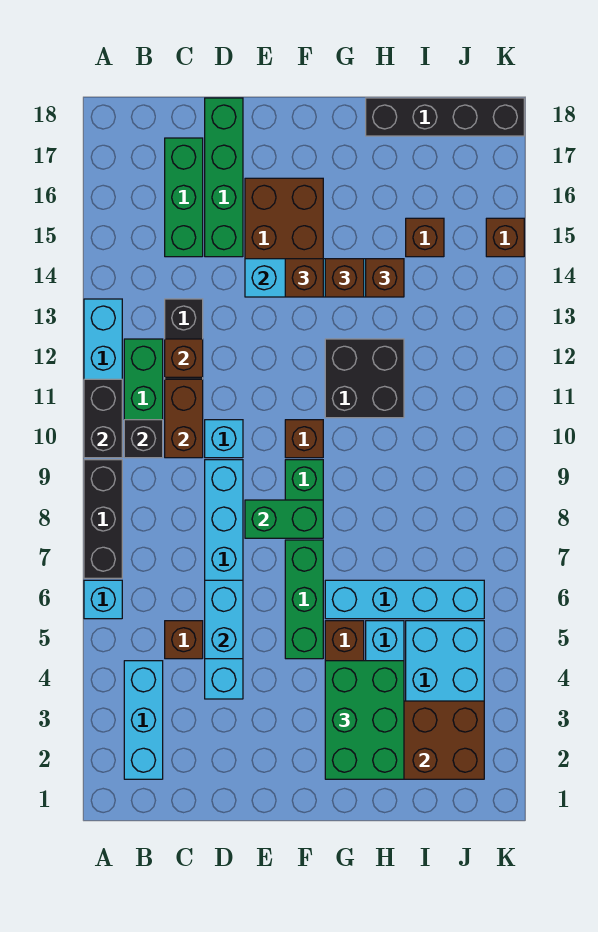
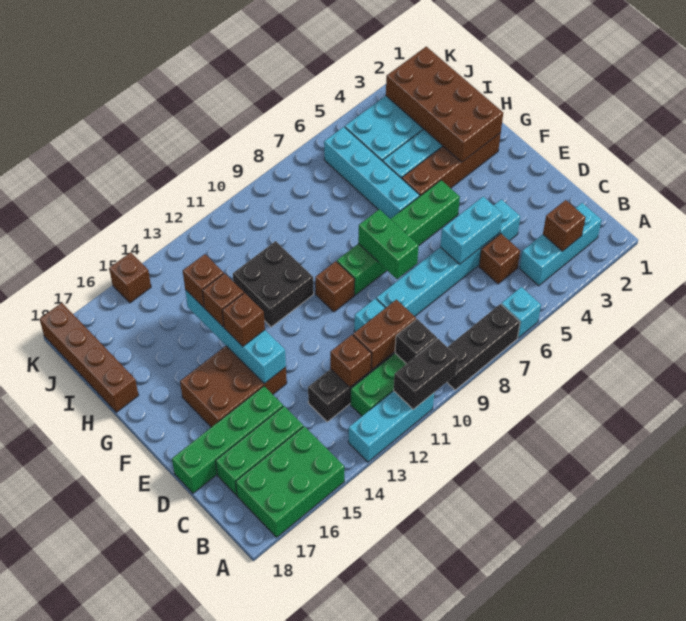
green 2x3 brick [325,661,404,779] -> green 2x3 brick moved to [236,426,344,537]
black 1x4 brick [366,98,524,136] -> brown 1x4 brick [40,303,139,412]
brown 1x1 brick [406,218,444,257] -> brown 1x1 brick moved to [543,200,586,251]

